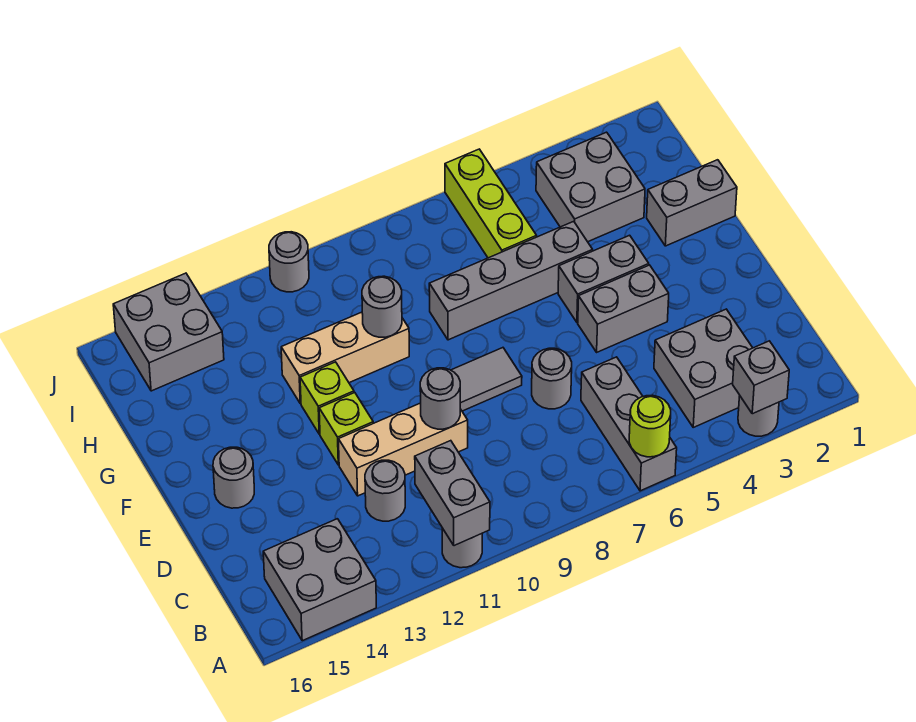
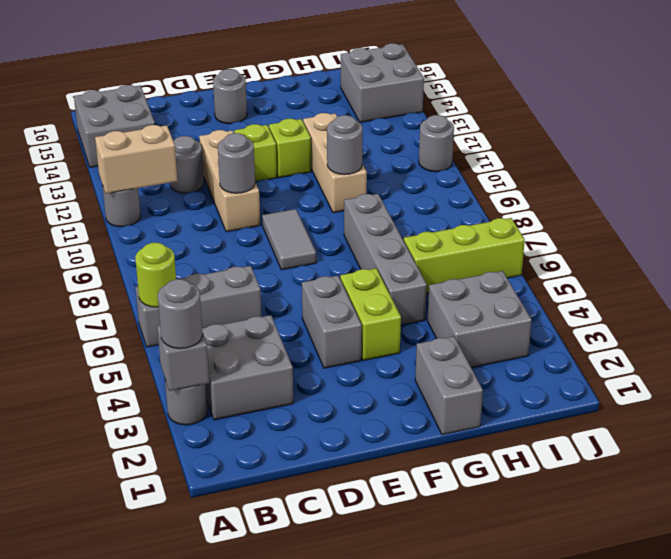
grey 1x2 brick [415,441,490,546] -> tan 1x2 brick [95,125,177,193]
grey 1x1 round brick [532,348,572,409] -> grey 1x1 round brick moved to [158,279,203,349]
grey 1x2 brick [558,235,649,322] -> lime 1x2 brick [340,268,401,361]

